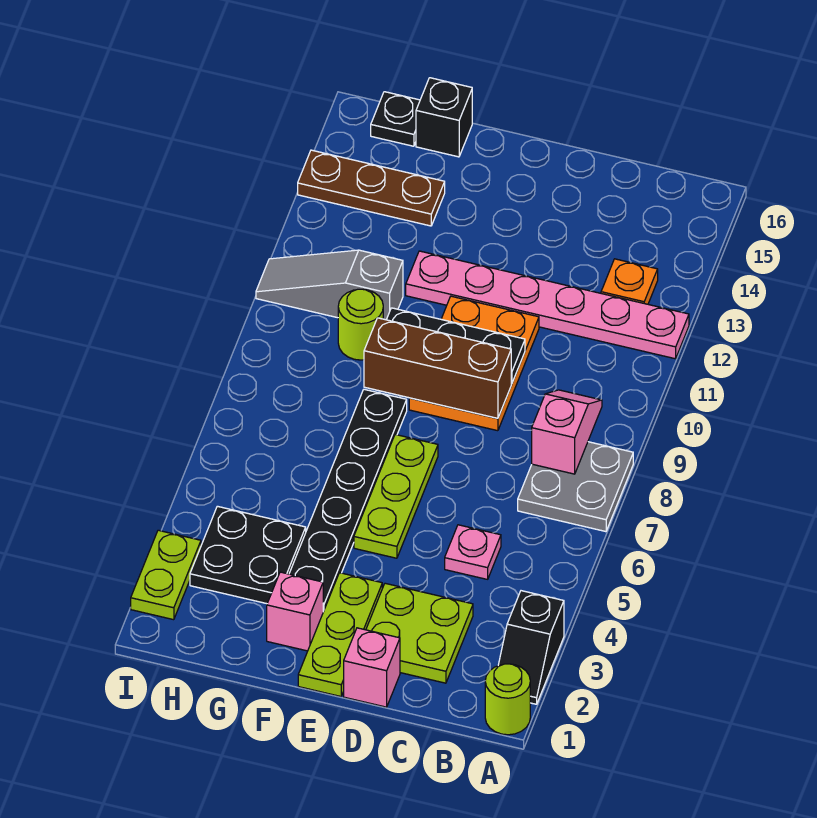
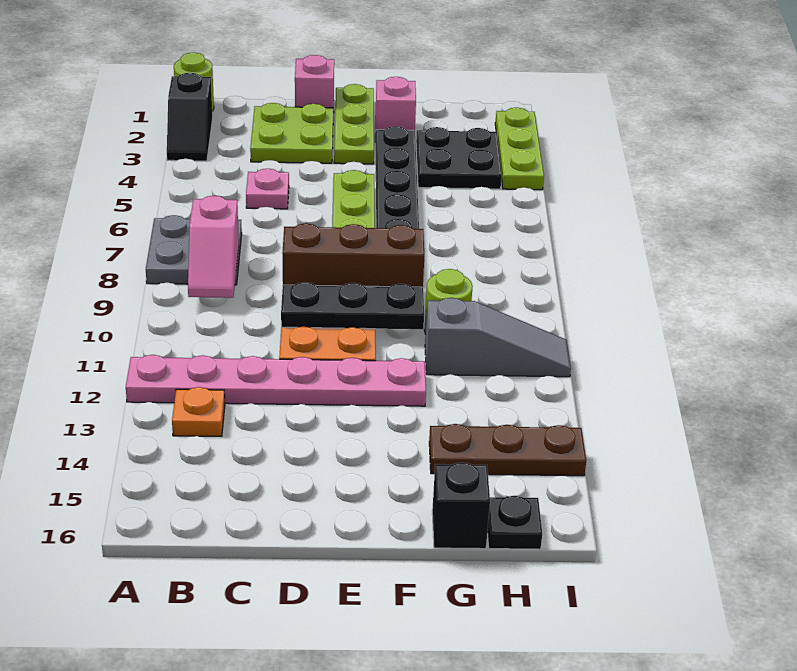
black 1x2 slope [499,591,564,704] -> black 1x2 slope turned to [167,73,213,161]
lime 1x2 plate [131,530,201,620] -> lime 1x3 plate [495,108,544,190]

